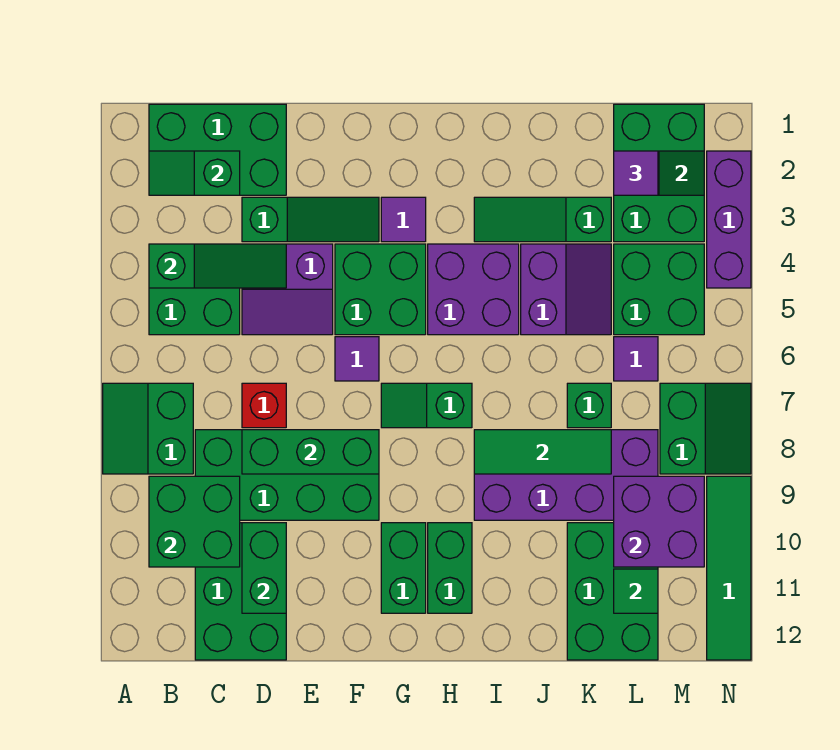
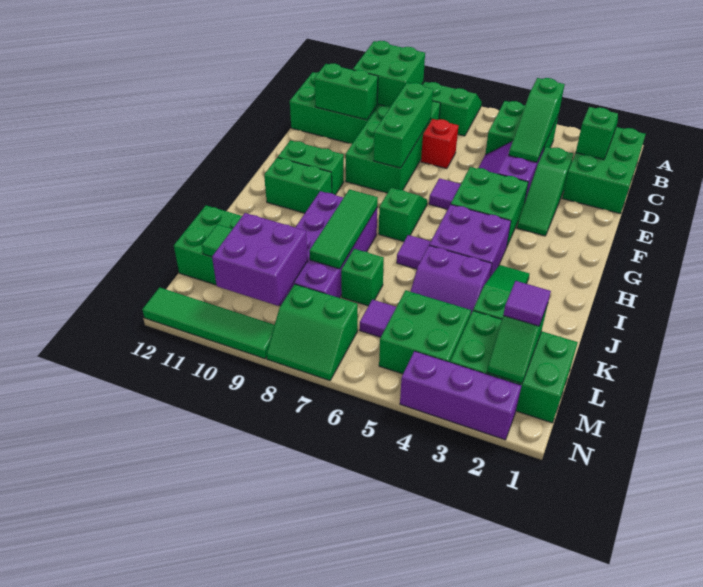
purple 1x1 tile [381,197,426,242] -> purple 1x1 tile moved to [397,235,431,269]

